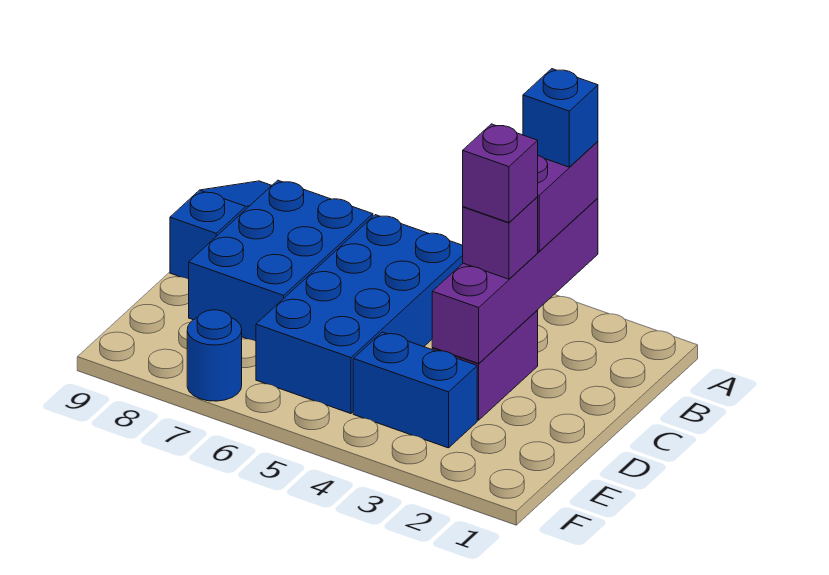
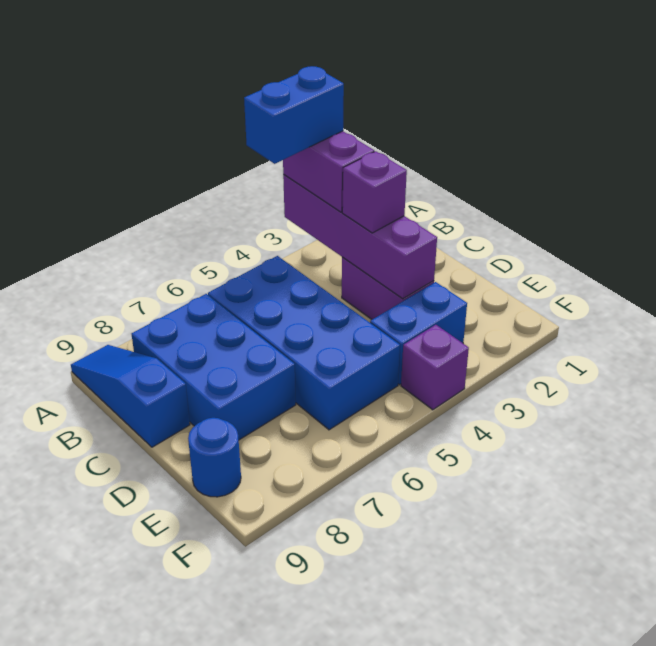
blue 1x1 brick [523,69,598,167] -> blue 1x2 brick [244,66,344,164]
purple 1x1 brick [463,124,538,223] -> purple 1x1 brick moved to [401,325,469,410]
blue 1x1 round brick [187,310,242,401] -> blue 1x1 round brick moved to [188,418,241,497]

